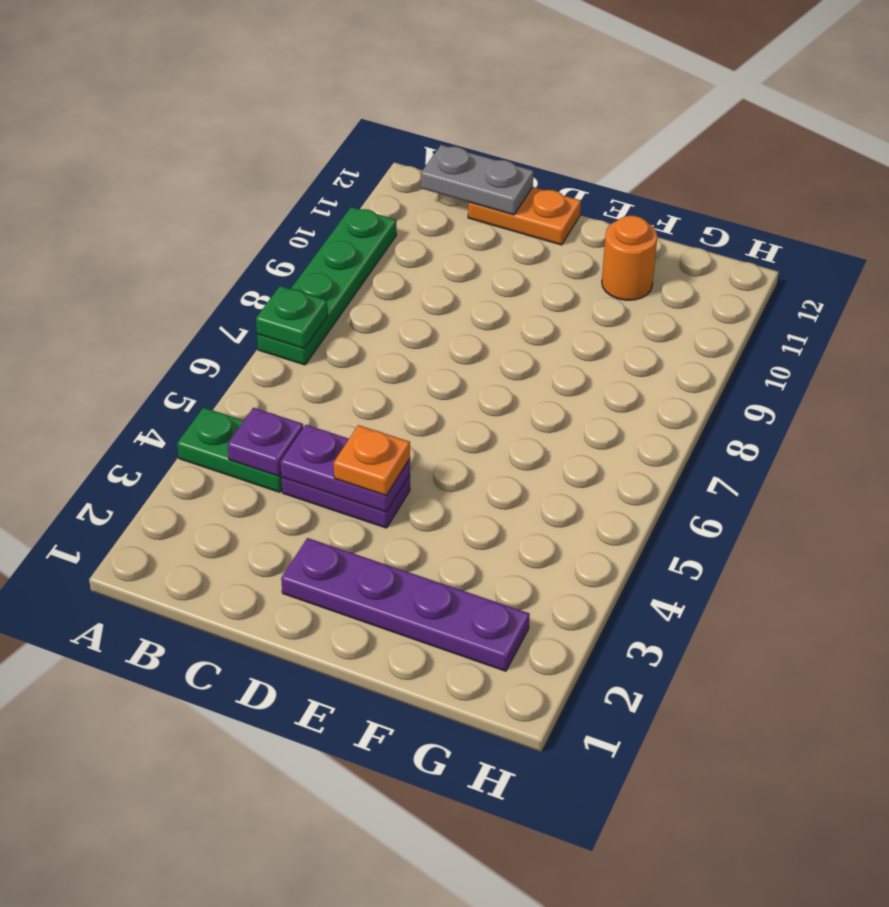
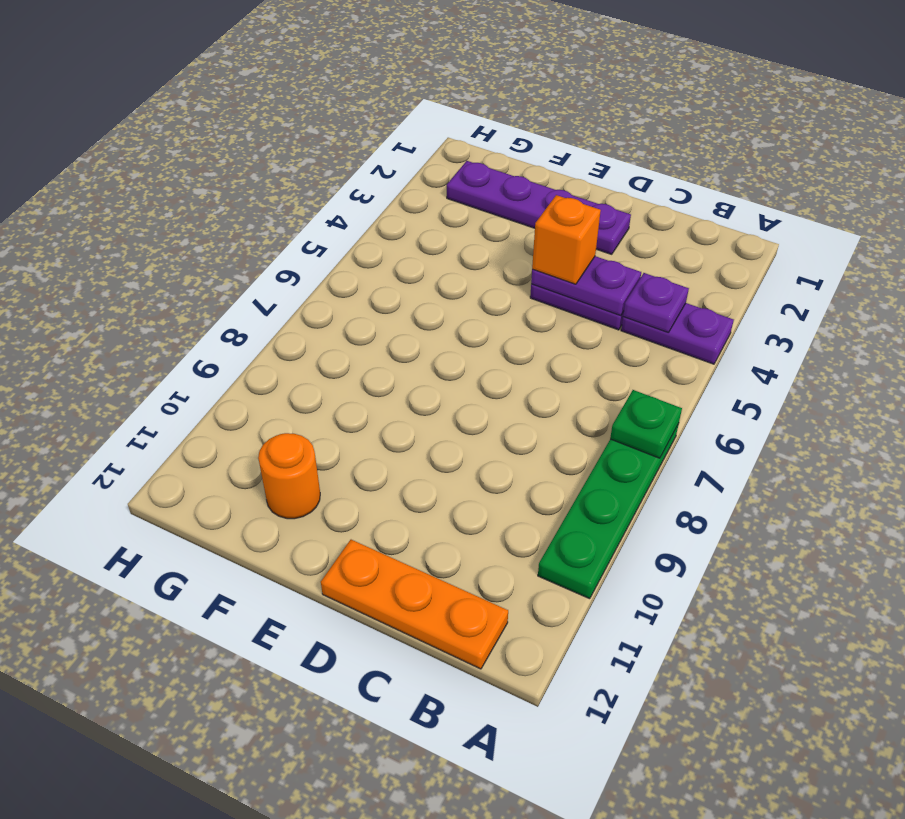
green 1x2 plate [177,407,282,492] -> purple 1x2 plate [621,303,734,364]
grey 1x2 plate [421,145,534,215] -> none
orange 1x2 plate [468,187,581,245] -> orange 1x3 plate [321,540,508,669]
orange 1x1 plate [334,425,410,495] -> orange 1x1 brick [532,195,601,284]

